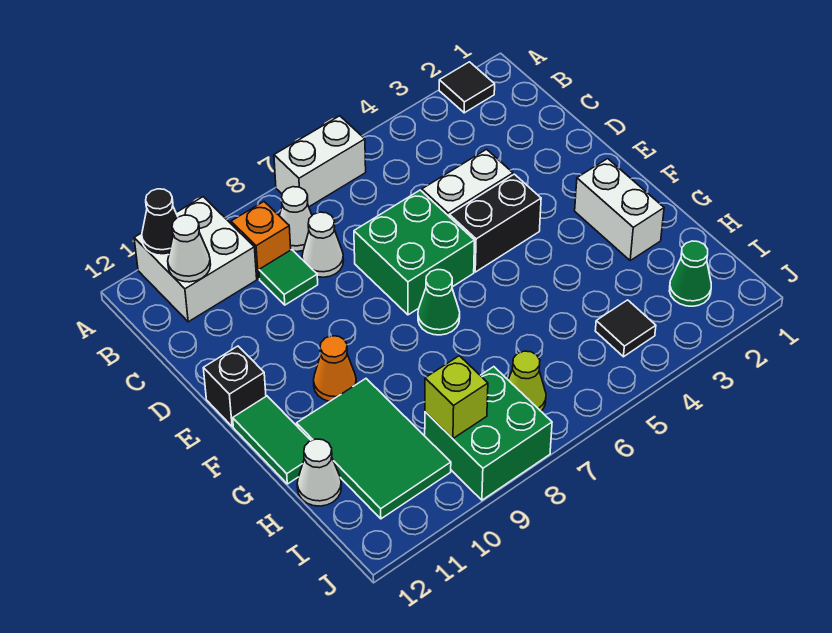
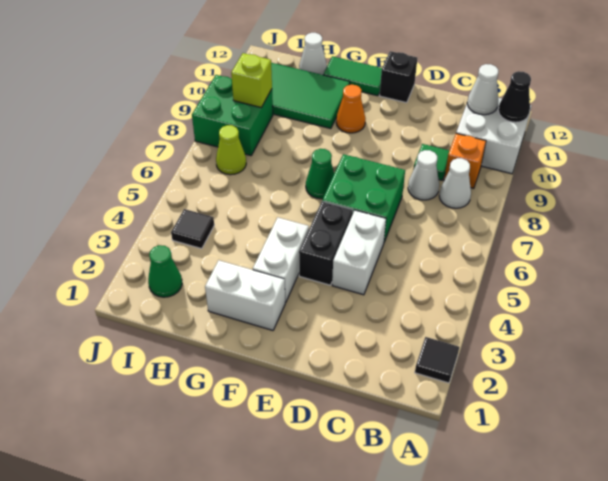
white 1x2 brick [274,116,366,207] -> white 1x2 brick moved to [253,218,309,303]

